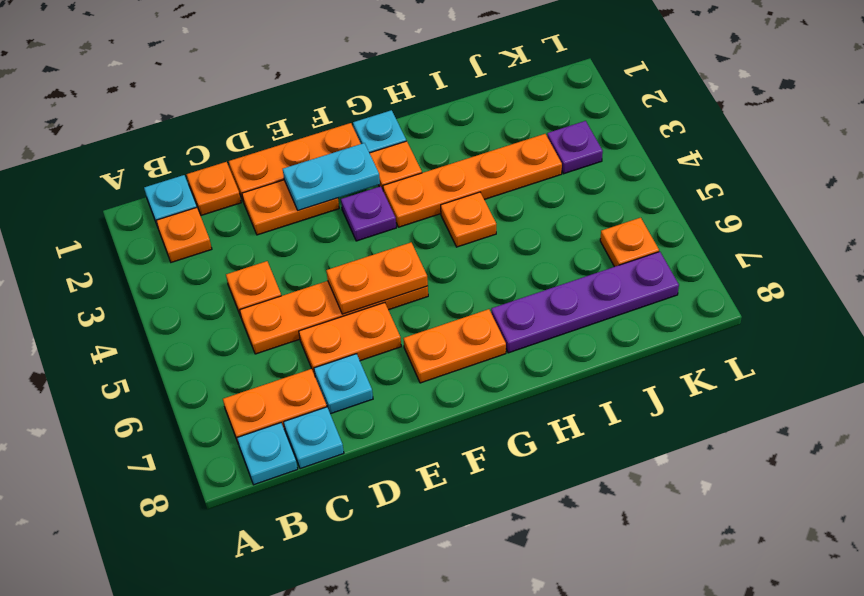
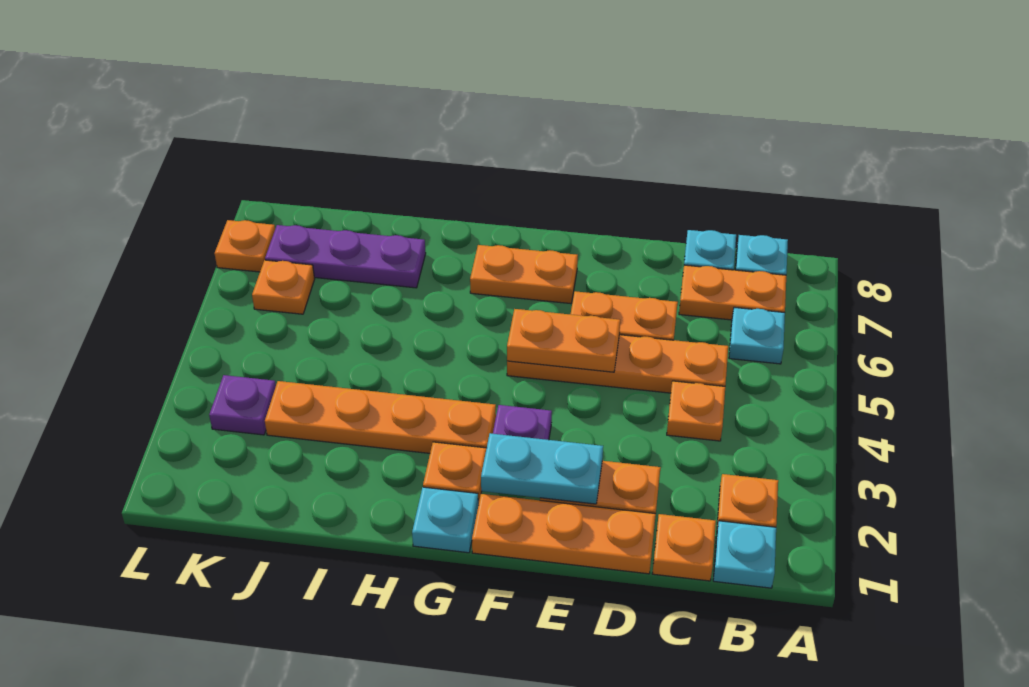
cyan 1x1 plate [314,354,373,414] -> cyan 1x1 plate moved to [729,307,785,364]
orange 1x1 plate [441,192,496,247] -> orange 1x1 plate moved to [215,220,275,272]
purple 1x4 plate [491,252,679,353] -> purple 1x3 plate [265,225,426,288]

